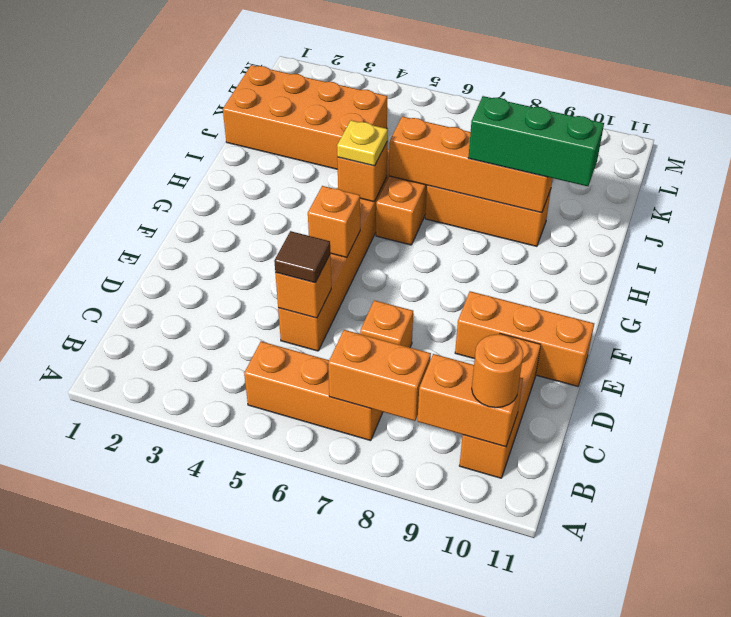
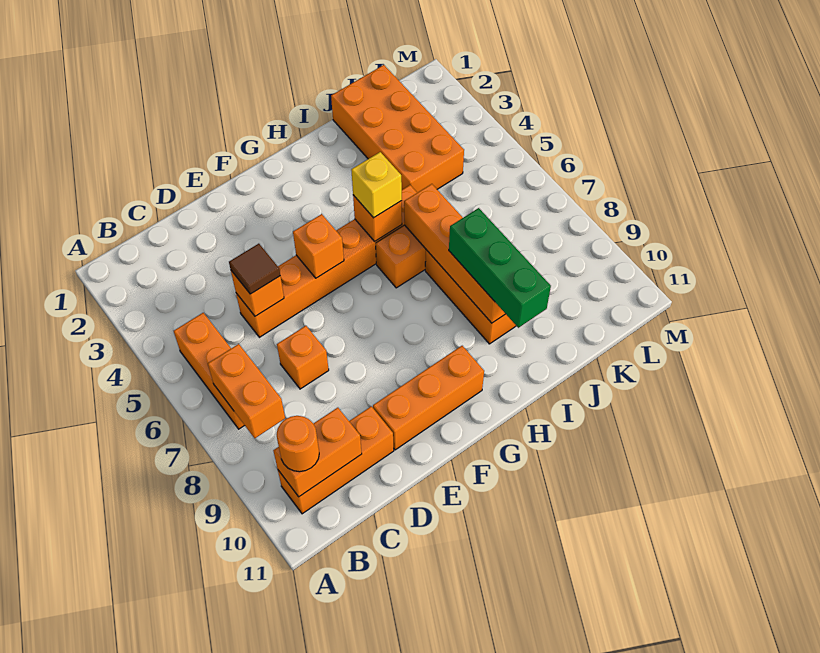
orange 1x2 brick [418,354,523,447] -> orange 1x2 brick turned to [273,408,362,497]
orange 1x3 brick [455,291,594,386] -> orange 1x3 brick turned to [373,346,484,450]
yellow 1x1 plate [337,120,388,166] -> yellow 1x1 brick [351,152,402,218]

